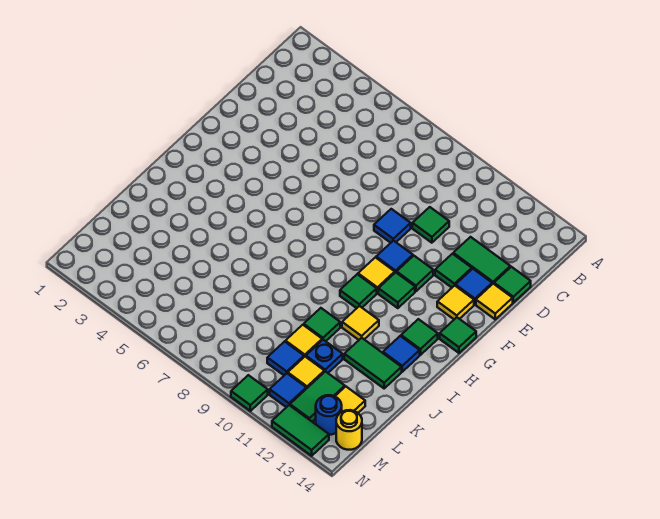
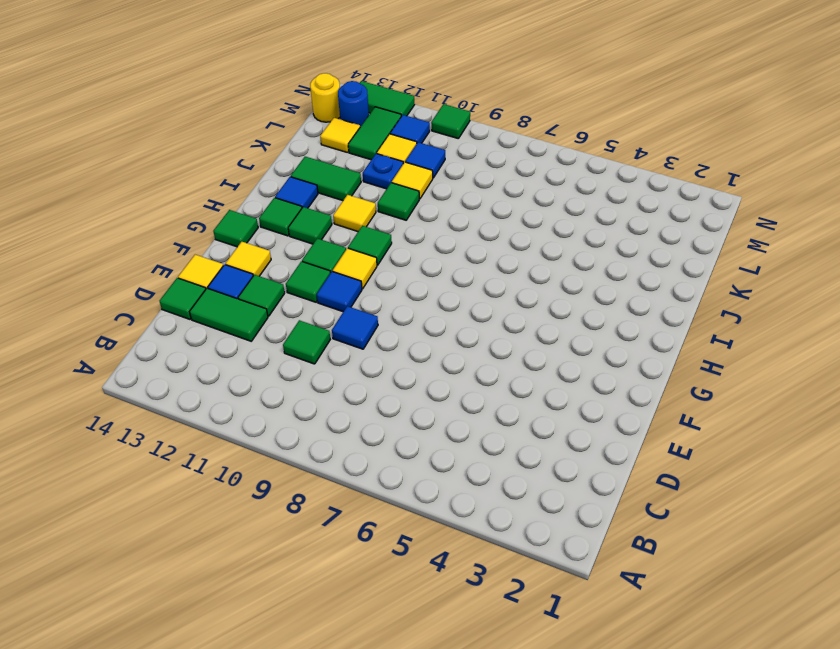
none -> green 1x1 tile [288,207,332,244]

